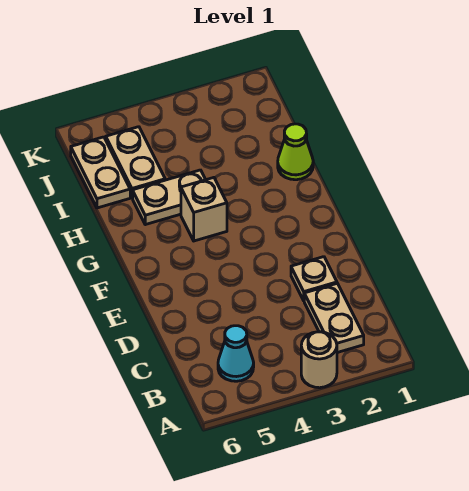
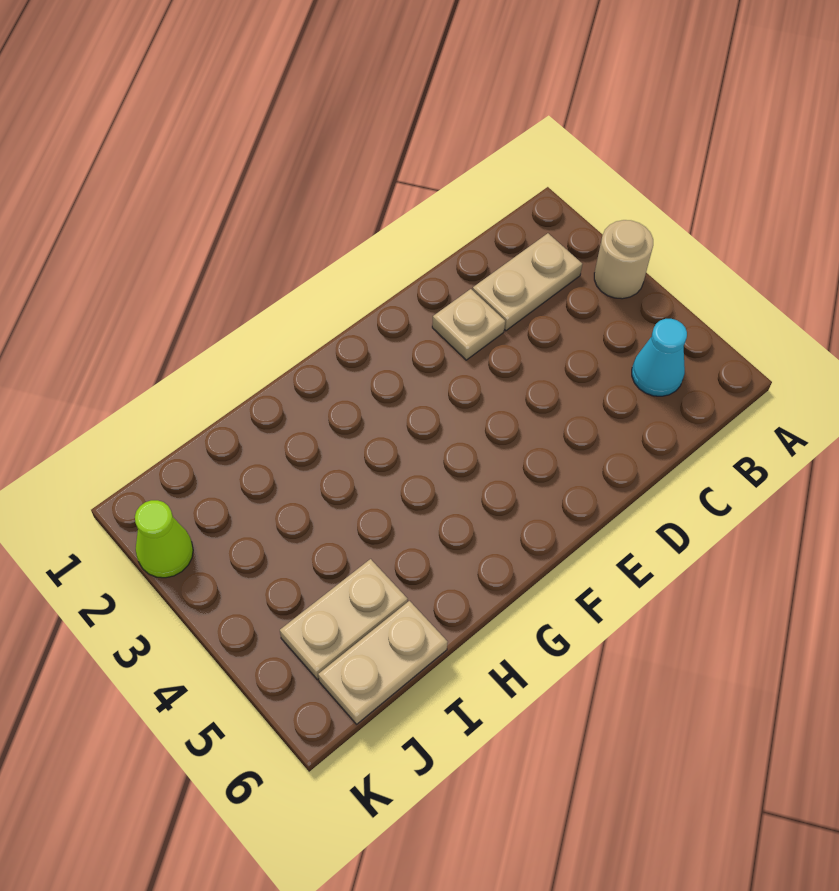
tan 1x1 brick [181,178,227,241] -> none
lime 1x1 cone [278,124,313,180] -> lime 1x1 cone moved to [135,500,193,578]
tan 1x2 plate [133,170,206,225] -> none

